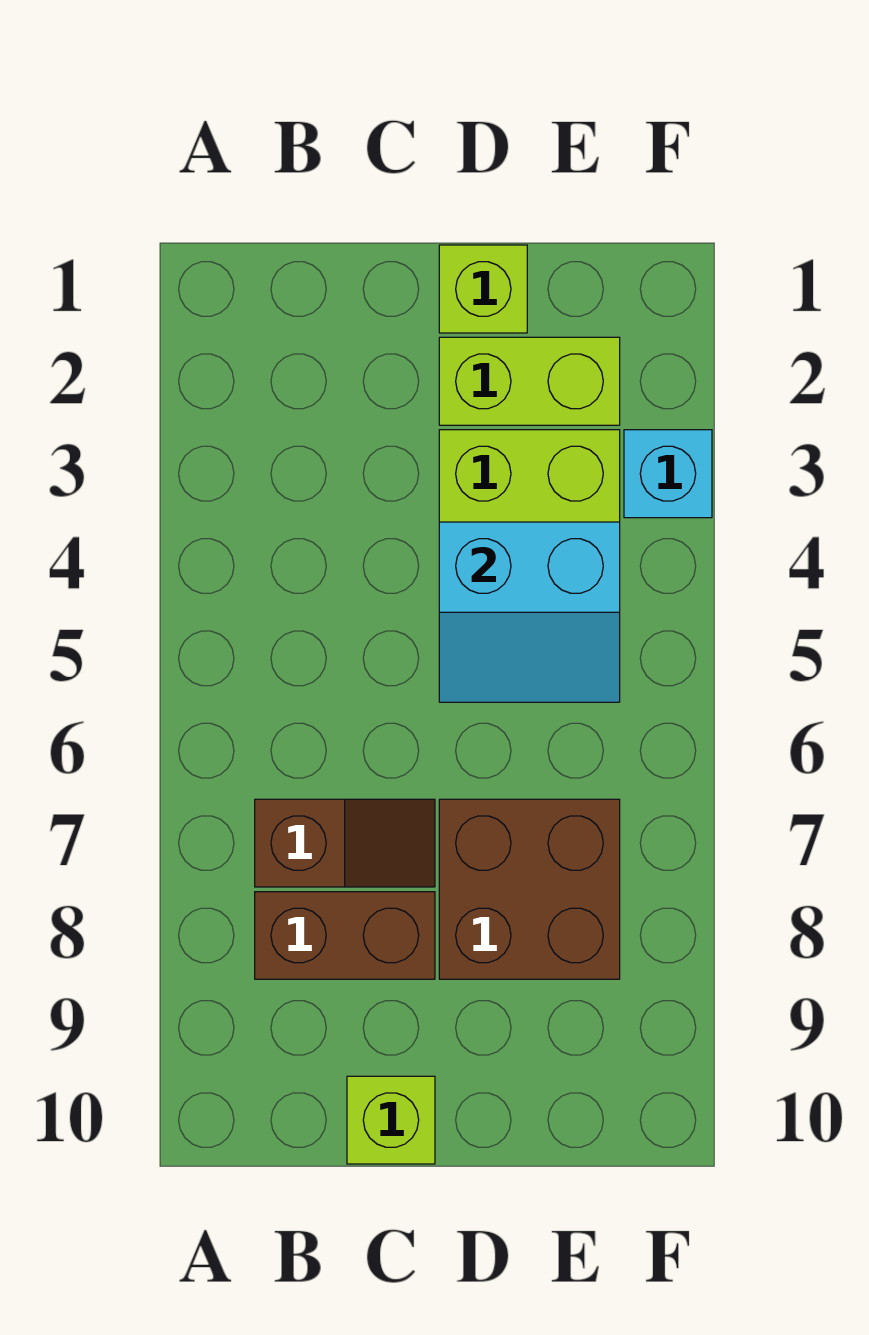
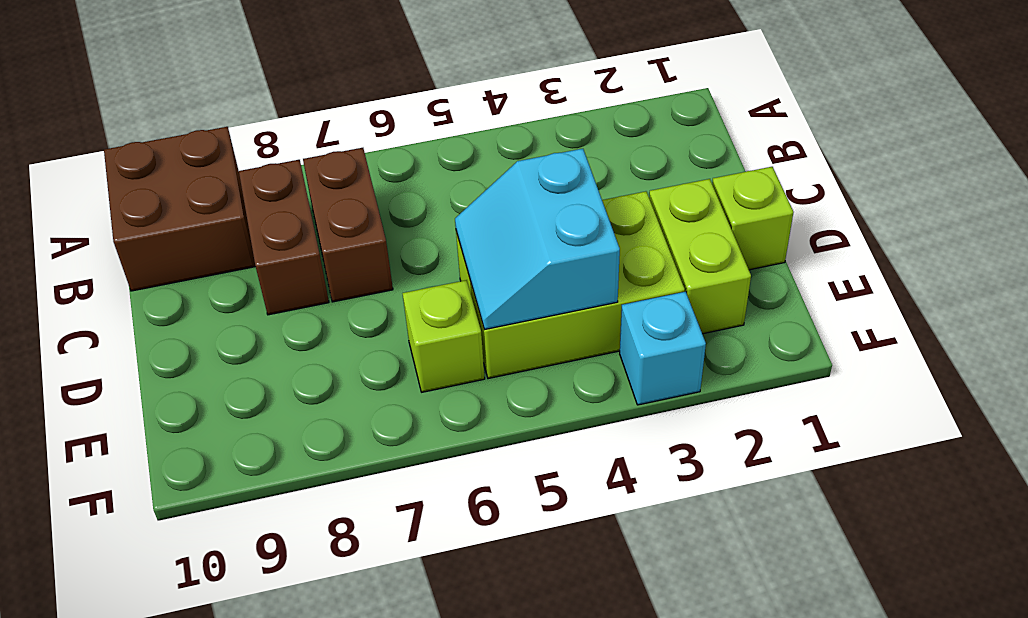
brown 1x2 slope [255,799,435,887] -> brown 1x2 brick [303,148,393,302]
lime 1x1 brick [347,1076,435,1164] -> lime 1x1 brick moved to [402,280,485,392]
brown 2x2 brick [439,799,620,979] -> brown 2x2 brick moved to [104,127,255,291]

